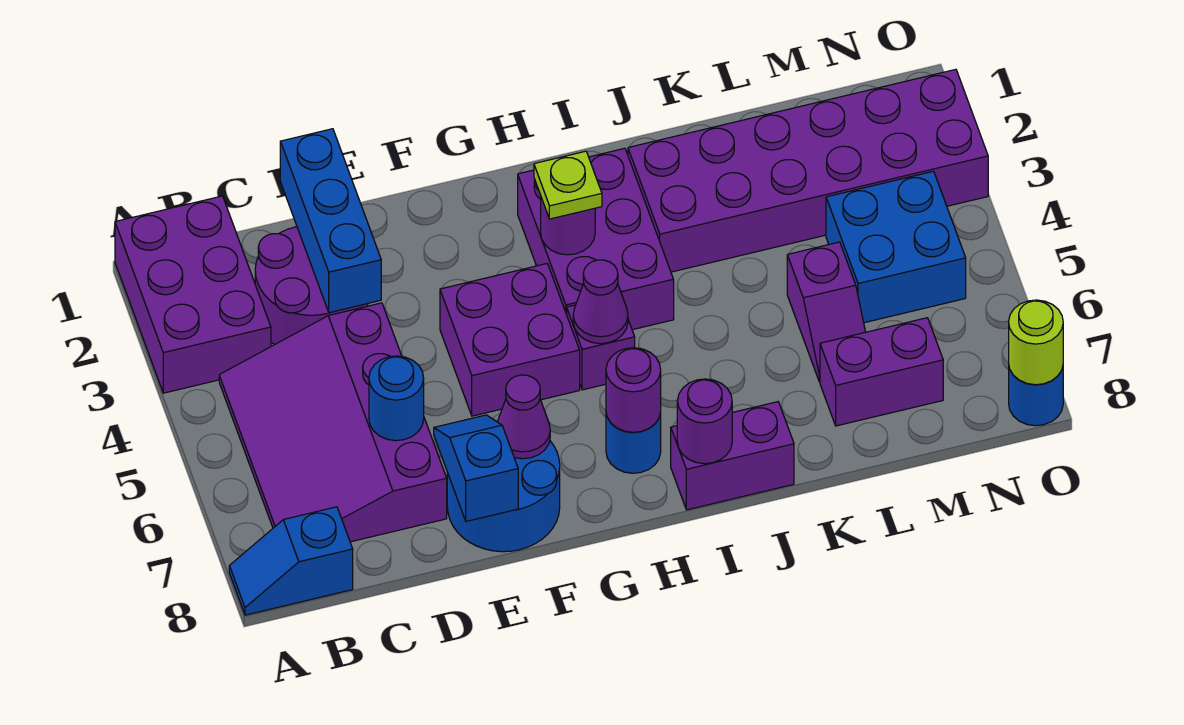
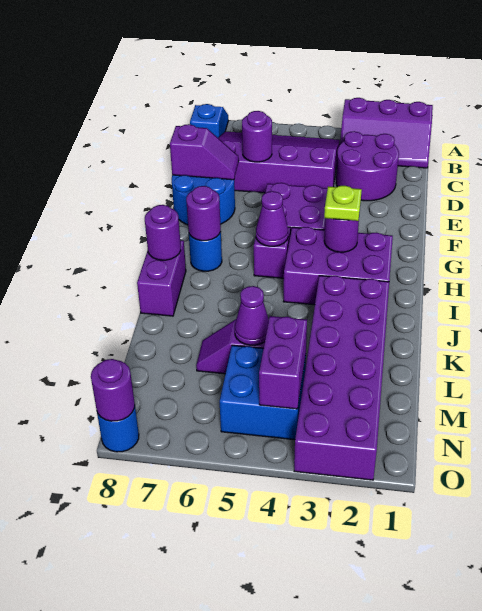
purple 2x3 brick [115,196,271,393] -> purple 2x3 slope [340,98,433,168]
blue 1x3 brick [280,129,381,313] -> none
blue 1x1 round brick [369,356,424,441] -> purple 1x1 round brick [242,111,272,162]
blue 1x2 slope [434,415,518,521] -> purple 1x2 slope [170,124,239,180]
purple 1x1 cone [498,375,550,459] -> purple 1x1 cone moved to [235,286,269,345]
purple 1x2 brick [820,318,943,426] -> purple 1x2 brick moved to [259,316,307,409]
lime 1x1 round brick [1009,300,1063,385] -> purple 1x1 round brick [91,359,135,421]

